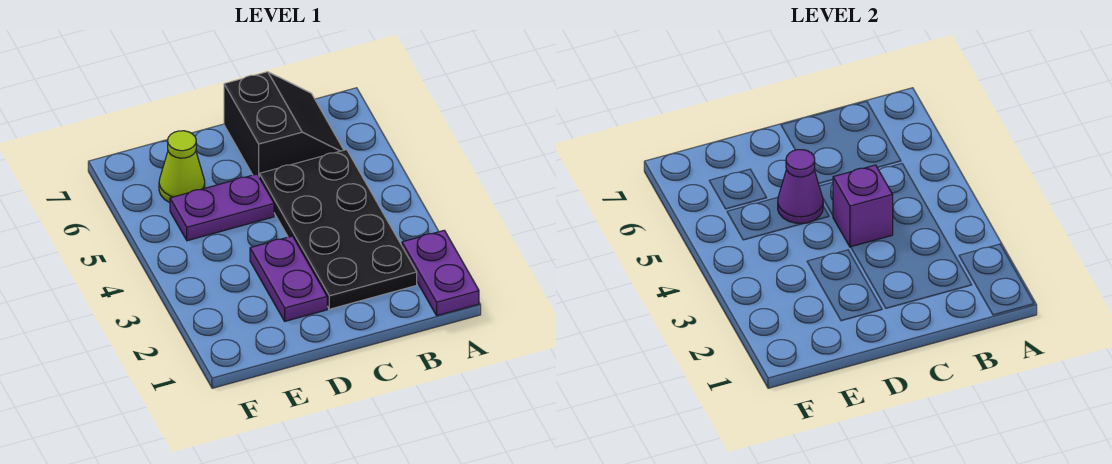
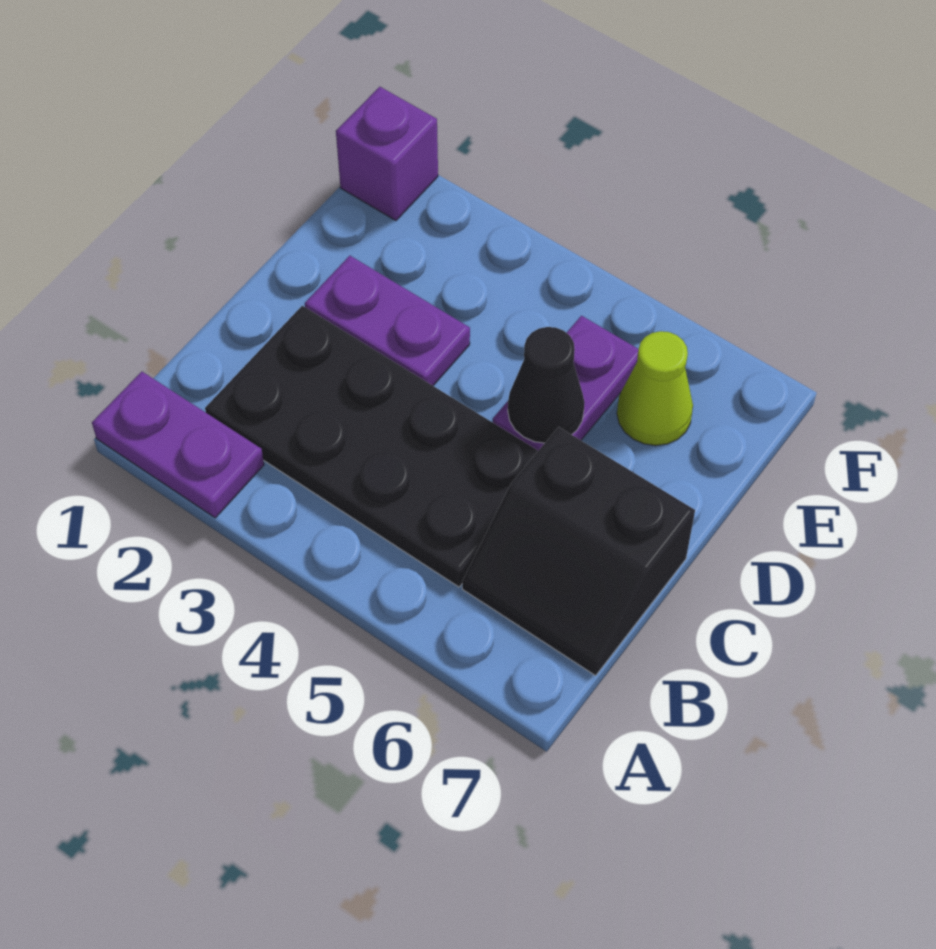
purple 1x1 brick [833,165,893,247] -> purple 1x1 brick moved to [336,87,438,221]
purple 1x1 cone [778,150,823,223] -> black 1x1 cone [508,327,585,443]

